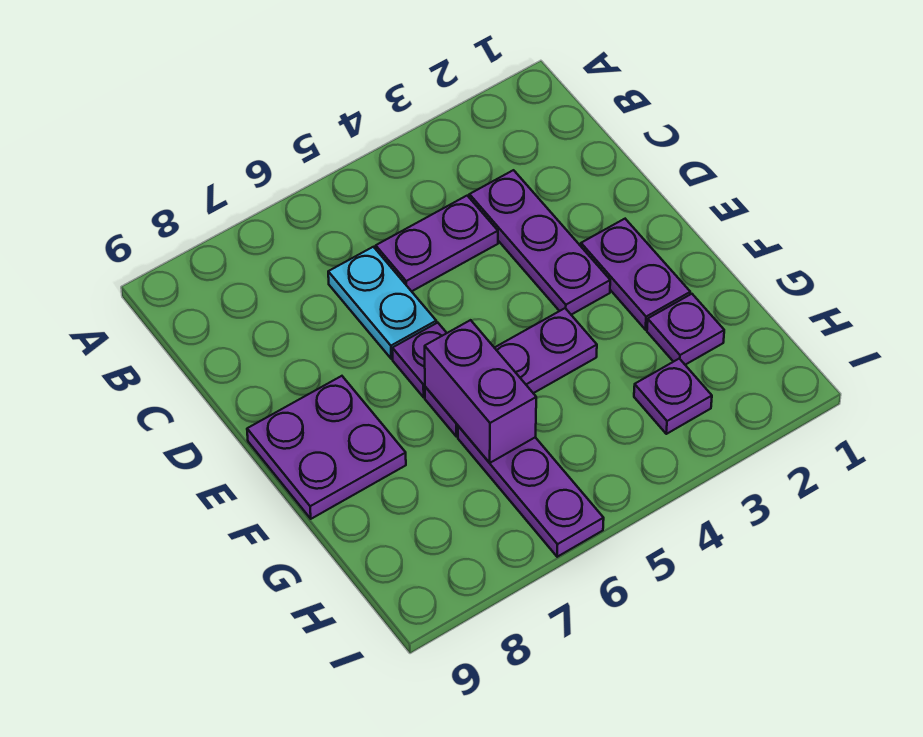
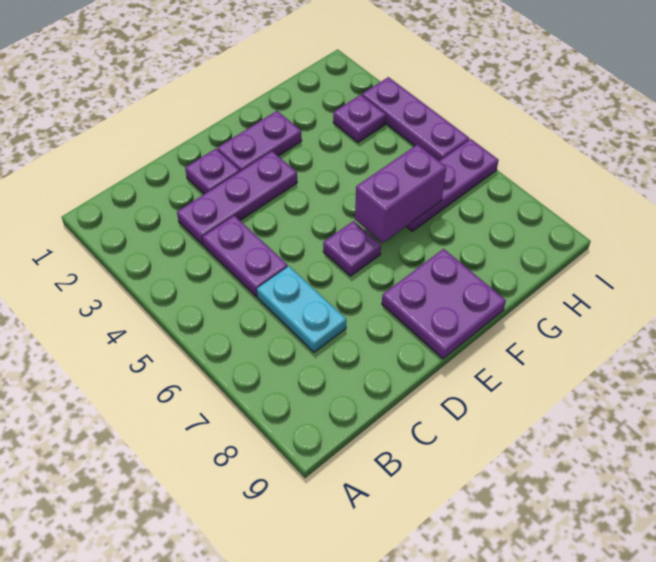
cyan 1x2 plate [328,247,436,359] -> cyan 1x2 plate turned to [257,266,346,352]
purple 1x3 plate [425,308,597,437] -> purple 1x3 plate moved to [362,77,469,161]
purple 1x1 plate [647,294,724,365] -> purple 1x1 plate moved to [185,149,240,194]

